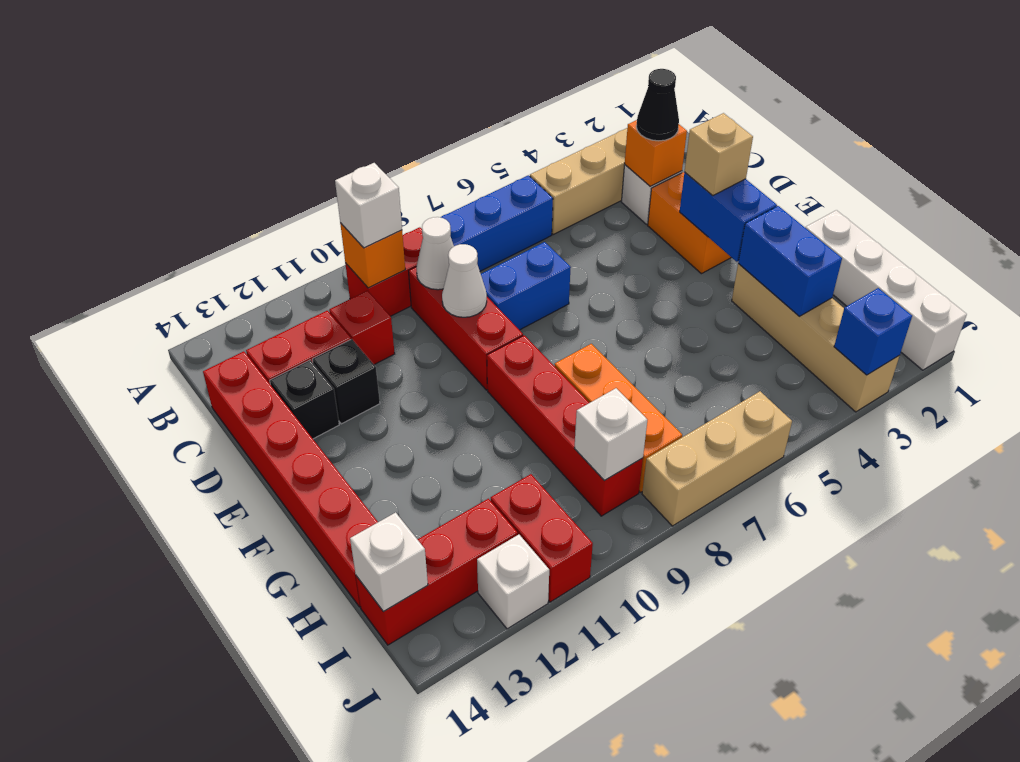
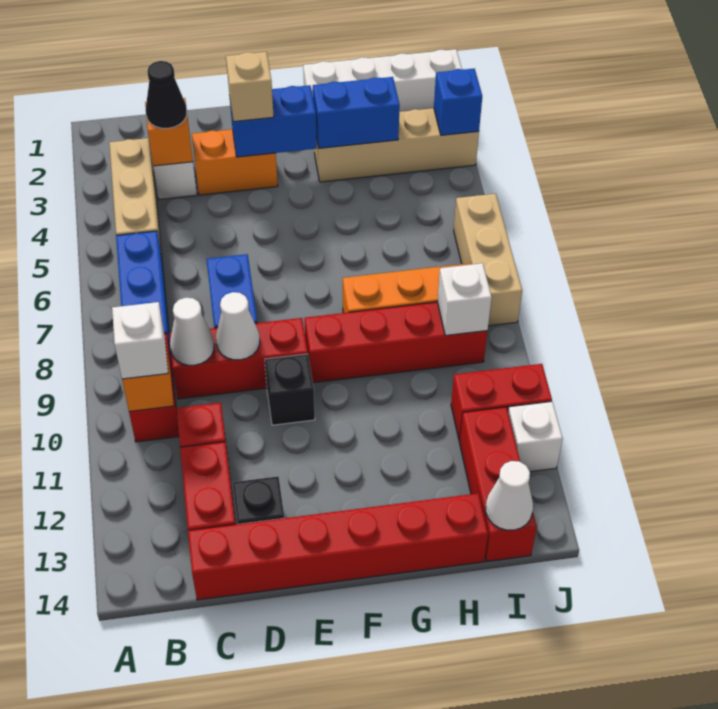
black 1x1 brick [312,339,380,424] -> black 1x1 brick moved to [265,354,315,425]
white 1x1 brick [350,512,428,612] -> white 1x1 cone [486,461,533,530]

